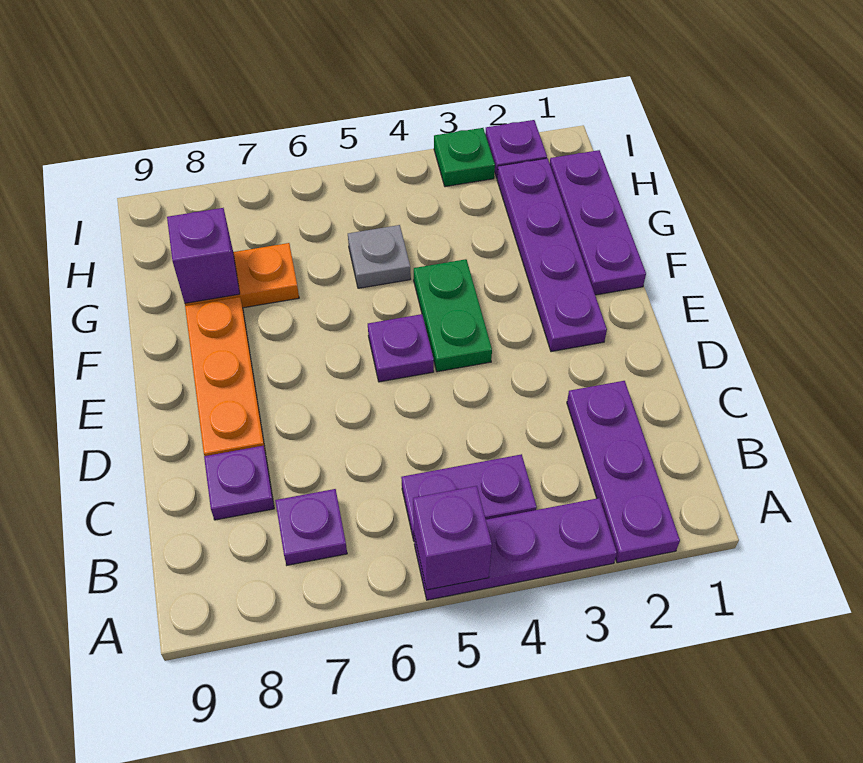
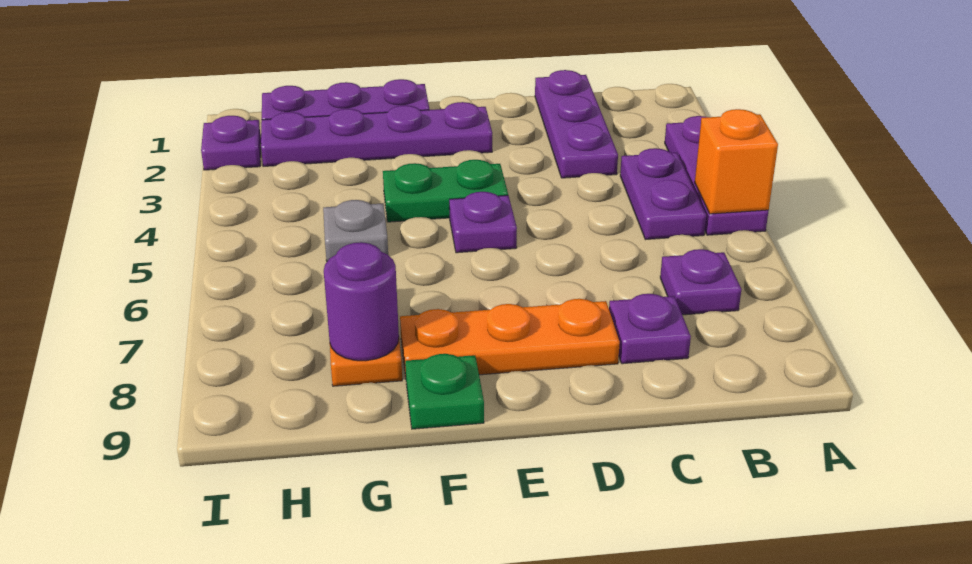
purple 1x3 plate [567,381,680,563] -> purple 1x3 plate turned to [535,70,618,178]
purple 1x1 brick [413,486,492,590] -> orange 1x1 brick [695,109,778,214]
purple 1x1 brick [167,208,240,303] -> purple 1x1 round brick [324,242,399,361]
green 1x1 plate [434,128,495,187] -> green 1x1 plate moved to [405,354,484,429]

